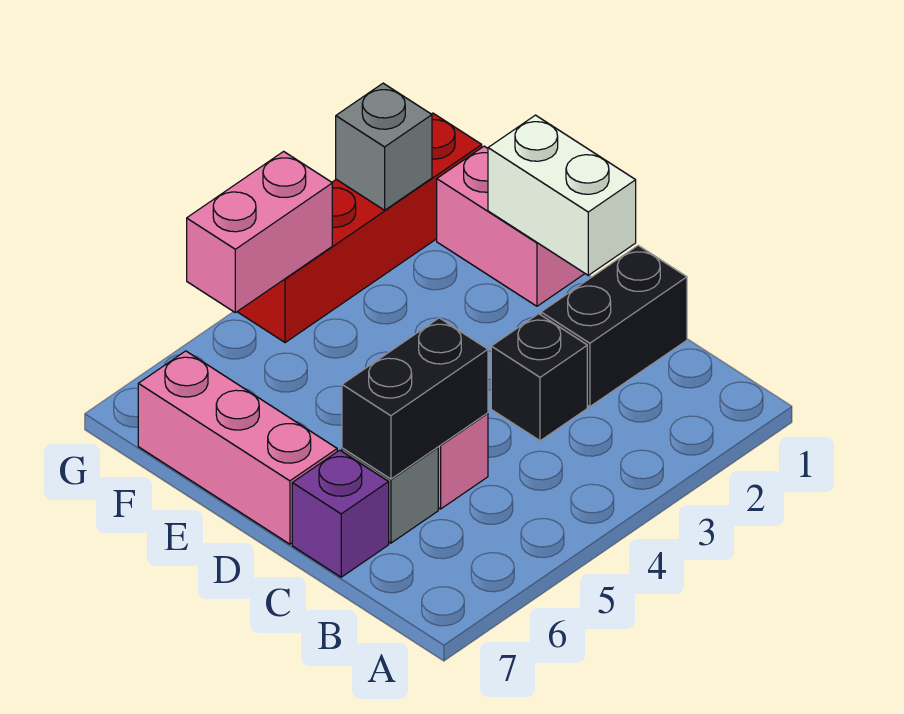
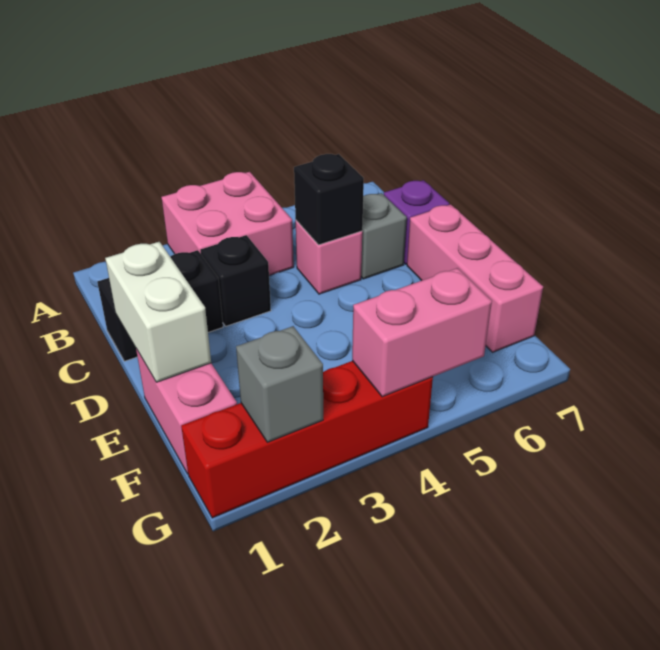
none -> pink 2x2 brick [162,172,294,276]
black 1x2 brick [342,318,488,479] -> black 1x1 brick [294,154,364,245]

